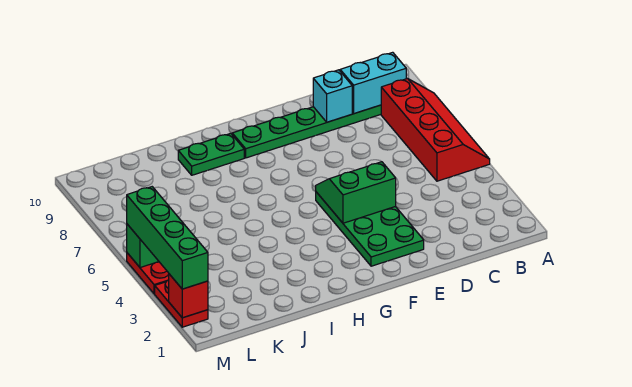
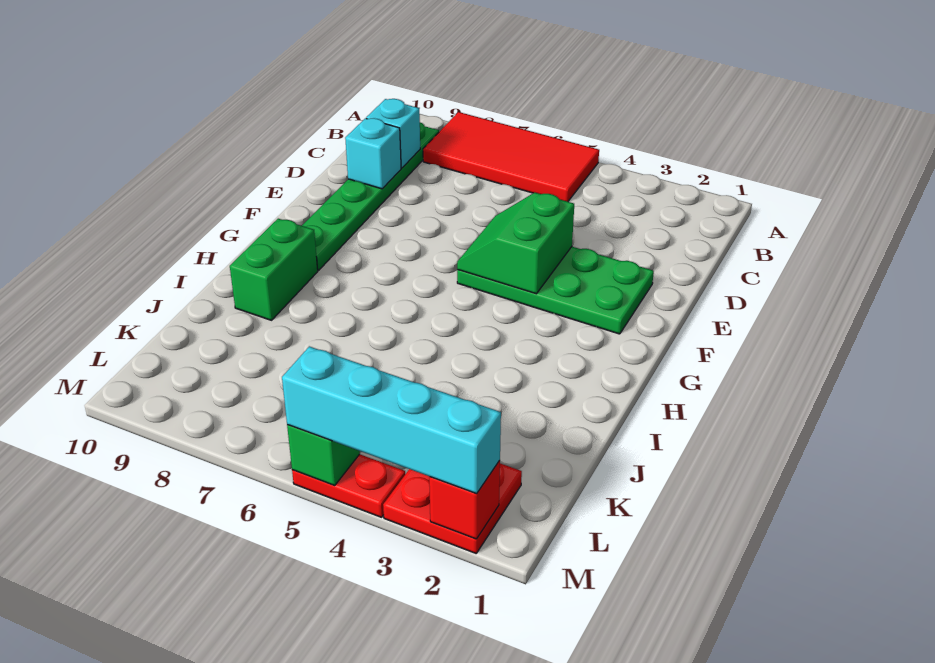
red 2x4 slope [381,79,490,181] -> red 2x4 tile [423,112,599,202]
cyan 1x2 brick [340,52,406,114] -> cyan 1x1 brick [366,99,420,168]
green 1x2 plate [178,133,244,175] -> green 1x2 brick [230,219,318,320]
red 1x2 plate [155,280,208,327] -> red 2x2 plate [383,463,522,553]
green 1x4 brick [127,187,208,289] -> cyan 1x4 brick [282,346,501,494]

